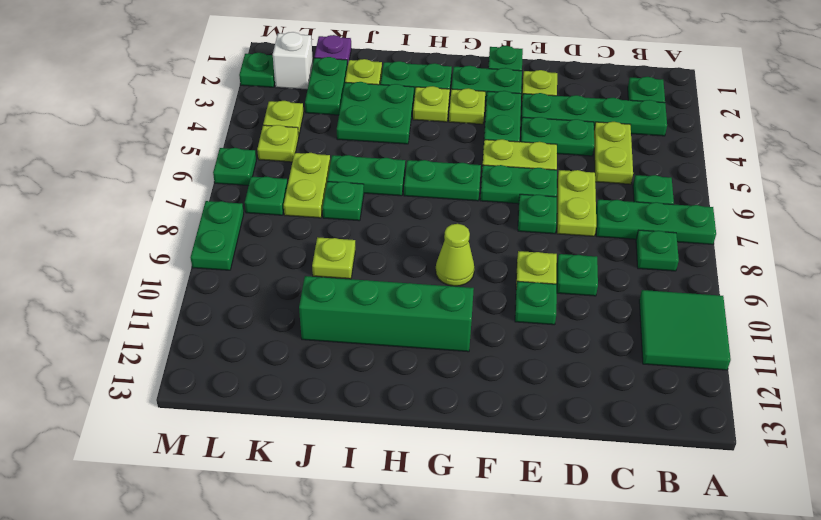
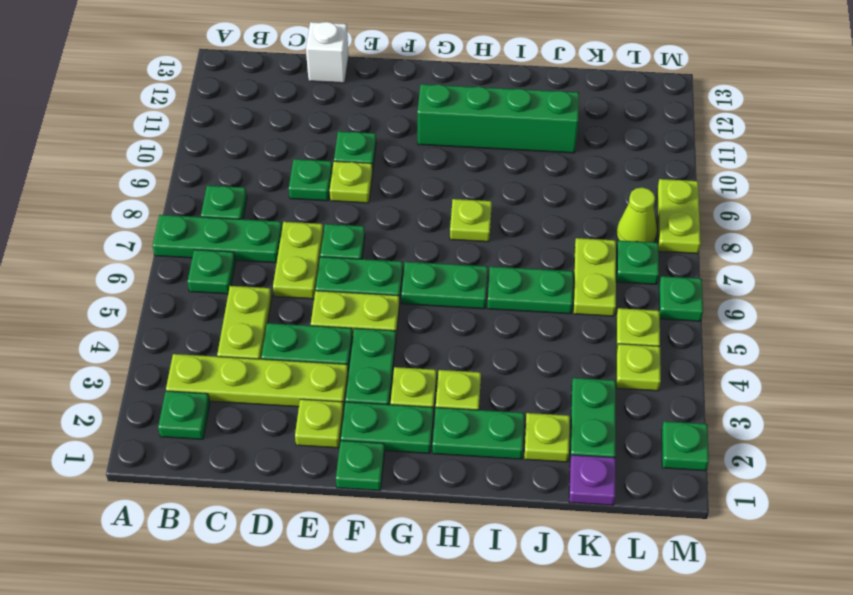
green 2x2 tile [639,290,731,370] -> none
green 1x4 plate [521,93,667,136] -> lime 1x4 plate [166,354,348,409]
lime 1x1 cone [436,224,474,286] -> lime 1x1 cone moved to [617,187,657,242]
green 2x2 plate [337,82,414,144] -> none
green 1x1 plate [323,182,364,221] -> none
lime 1x1 plate [312,237,355,279] -> lime 1x1 plate moved to [450,199,492,242]
white 1x1 brick [273,32,313,90] -> white 1x1 brick moved to [306,22,349,83]
green 1x2 plate [191,201,244,270] -> lime 1x2 plate [657,179,701,254]

